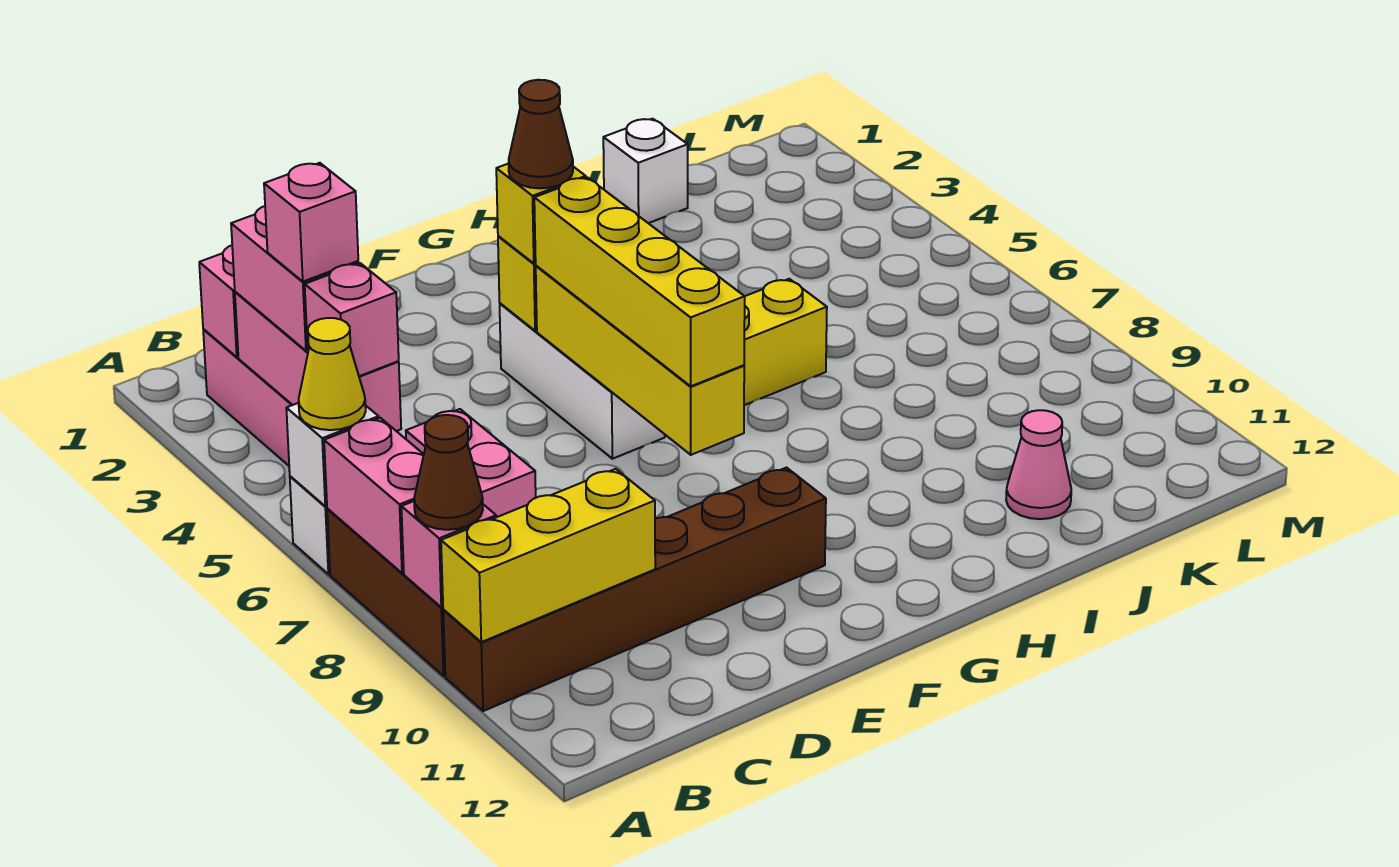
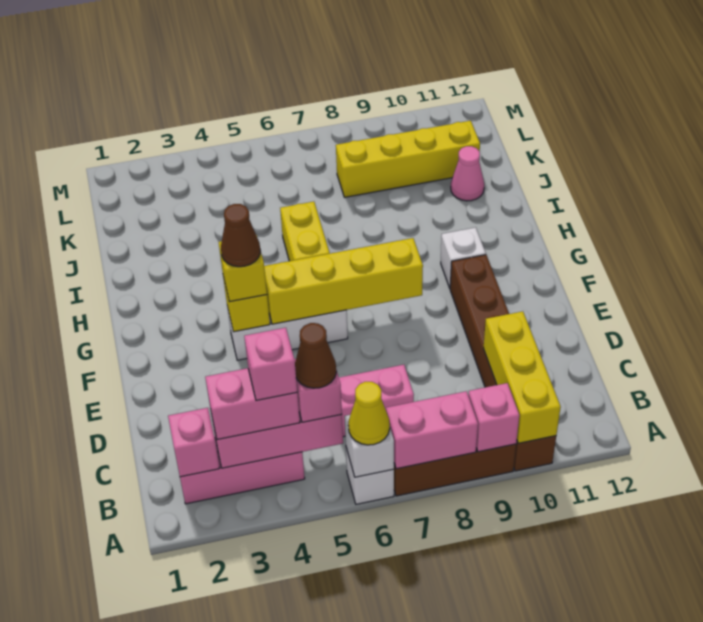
brown 1x1 cone [414,415,483,530] -> brown 1x1 cone moved to [295,323,336,388]
yellow 1x4 brick [534,177,745,386] -> yellow 1x4 brick moved to [336,121,480,197]
white 1x1 brick [603,119,688,223] -> white 1x1 brick moved to [441,227,486,288]

